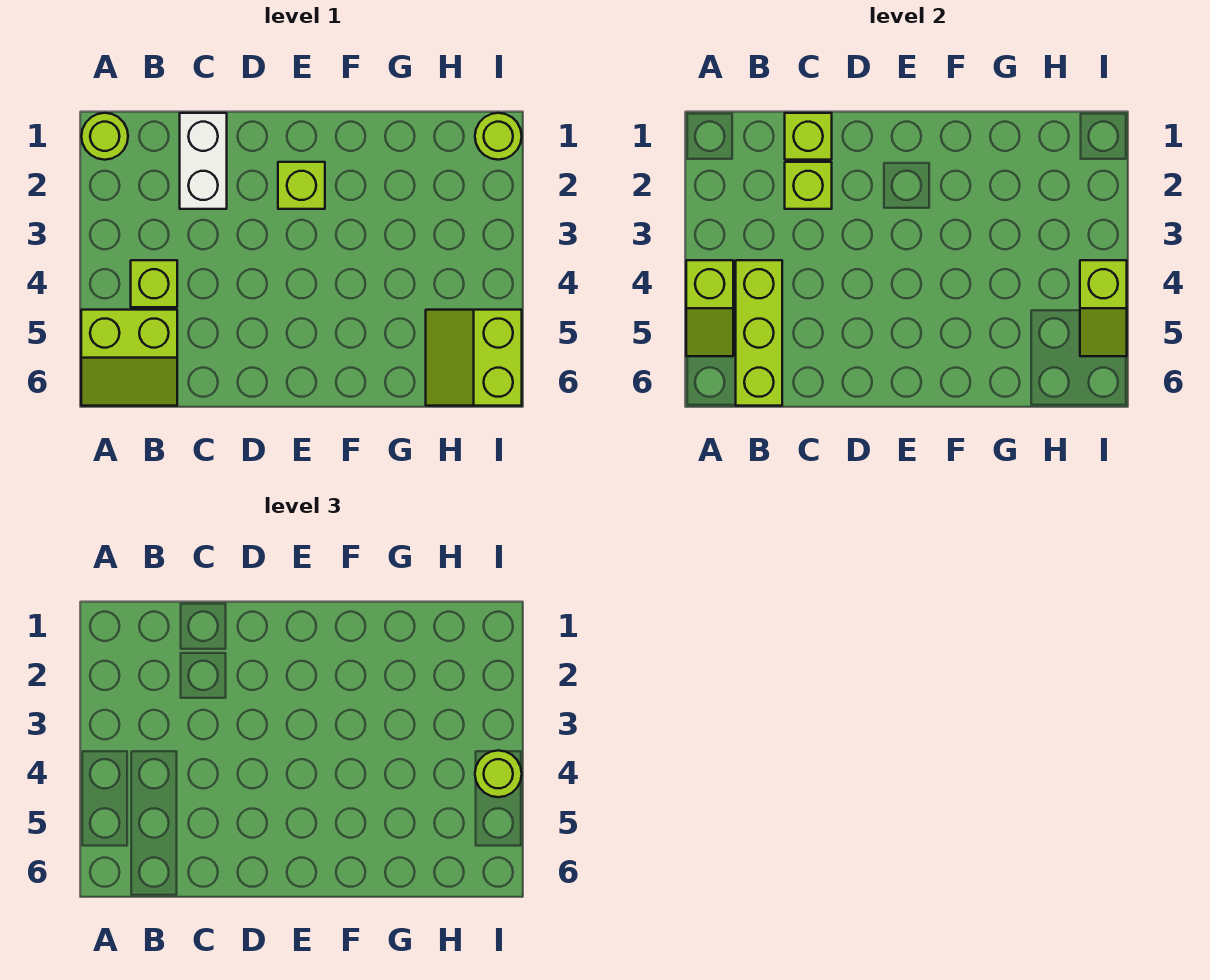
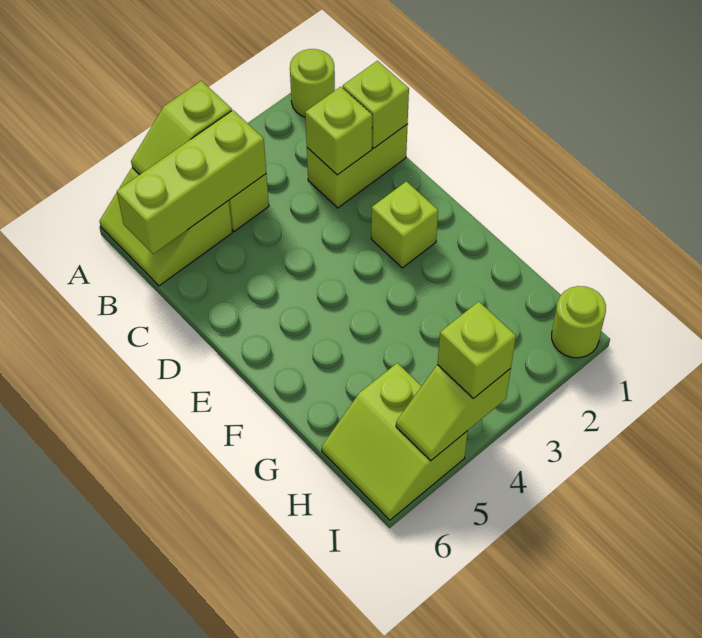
white 1x2 brick [180,113,227,209] -> lime 1x2 brick [307,124,408,208]
lime 2x2 slope [426,310,522,406] -> lime 2x2 slope turned to [322,363,468,520]
lime 1x1 round brick [475,750,522,797] -> lime 1x1 brick [437,302,516,398]

